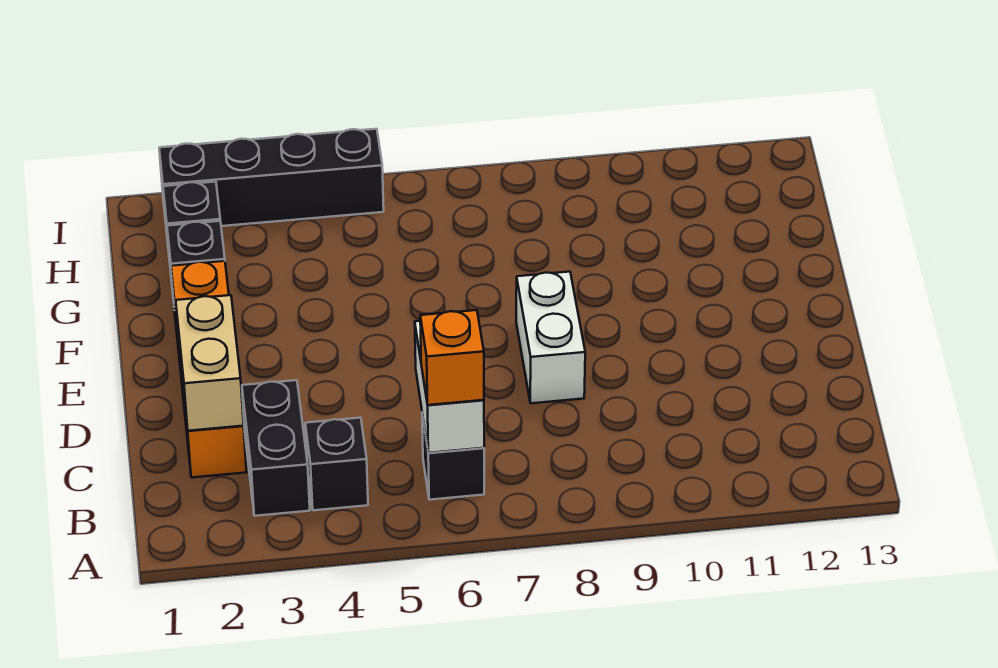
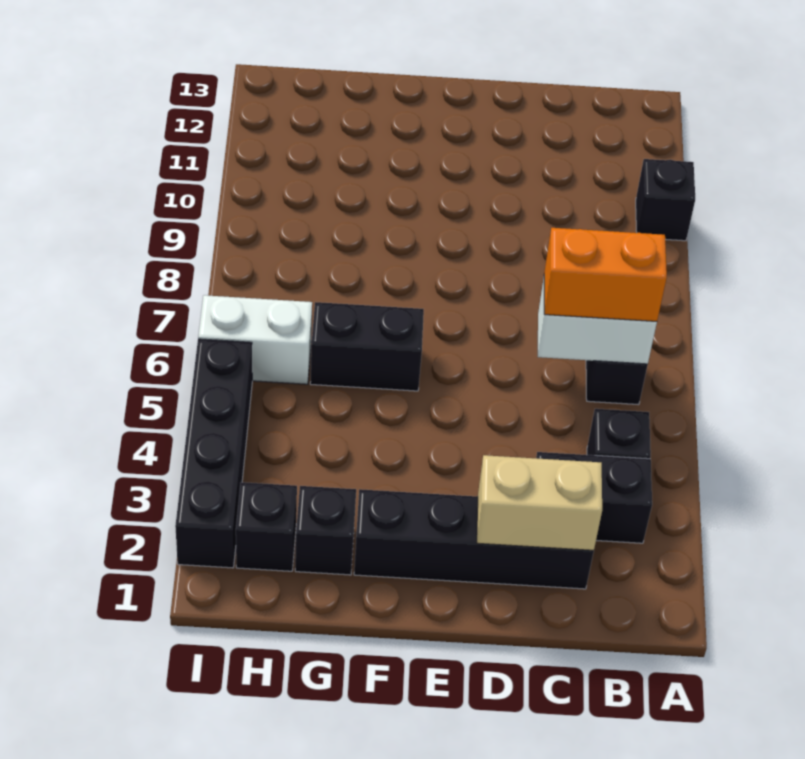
none -> black 1x1 brick [636,159,695,241]
orange 1x1 brick [420,310,484,405] -> orange 1x2 brick [544,228,667,321]
orange 1x4 brick [171,261,246,477] -> black 1x4 brick [354,489,594,589]
white 1x2 brick [516,272,585,403] -> white 1x2 brick moved to [198,295,312,384]
none -> black 1x2 brick [310,302,424,391]

